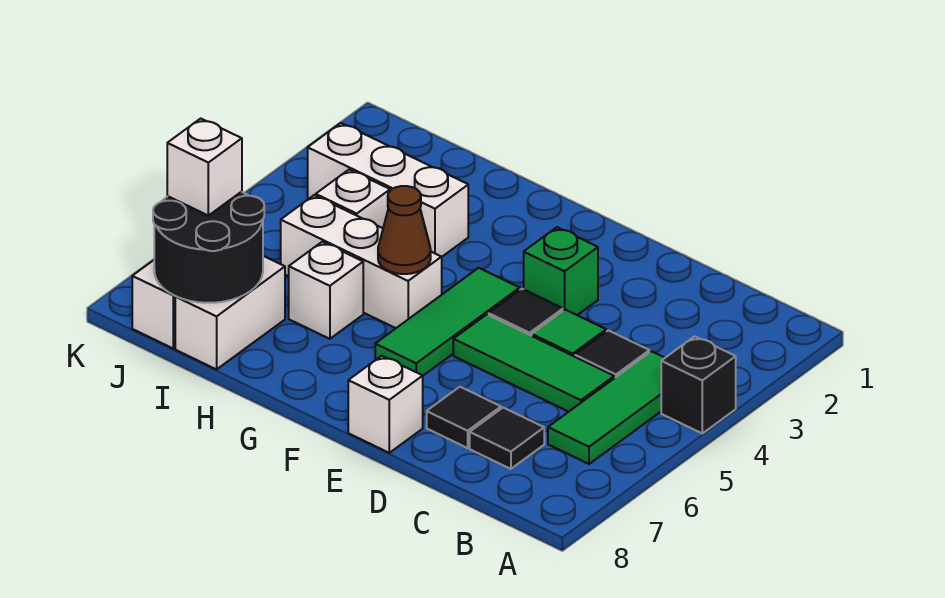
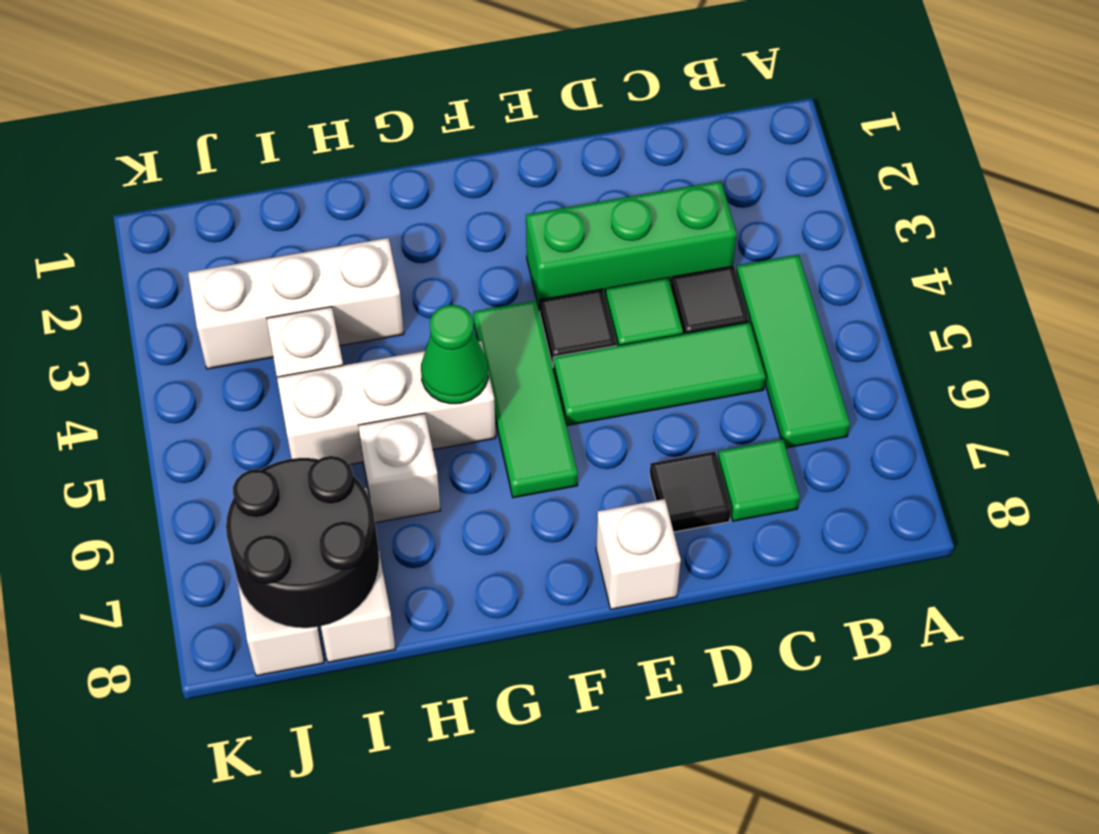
black 1x1 brick [661,336,736,433] -> none
black 1x1 tile [470,408,544,469] -> green 1x1 tile [718,439,800,521]
green 1x1 brick [524,227,598,315] -> green 1x3 brick [526,181,737,311]
brown 1x1 cone [378,186,431,274] -> green 1x1 cone [421,305,488,404]
white 1x1 brick [167,119,242,216] -> none

